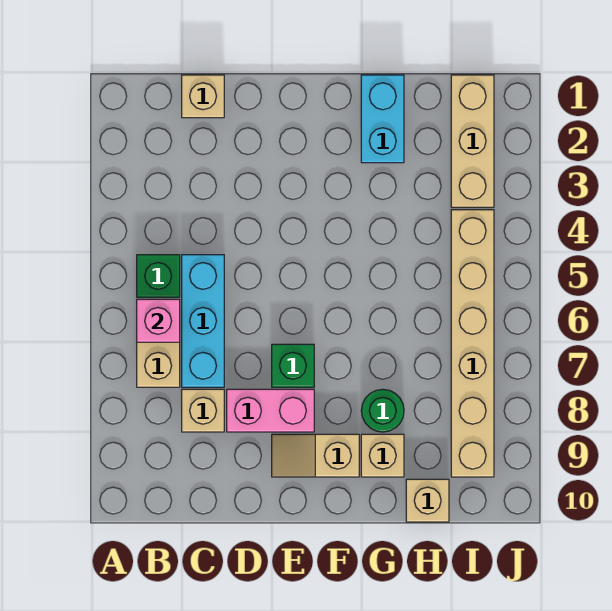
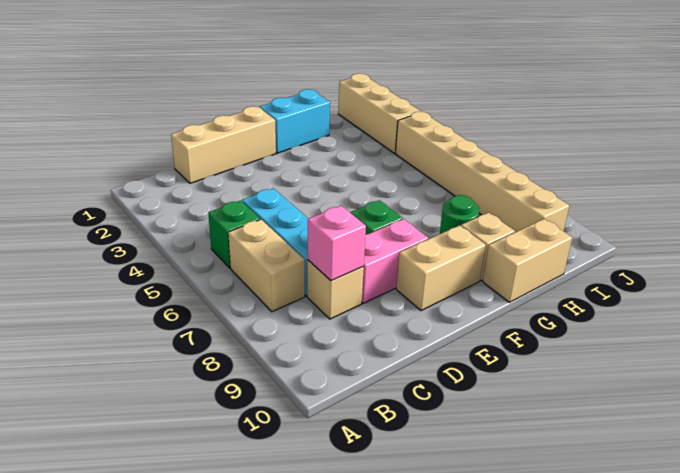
pink 1x1 brick [137,299,180,342] -> pink 1x1 brick moved to [308,206,366,281]
tan 1x1 brick [182,75,224,118] -> tan 1x3 brick [171,106,276,183]
tan 1x2 slope [272,434,359,477] -> tan 1x2 brick [396,225,486,311]
cyan 1x2 brick [361,75,404,163] -> cyan 1x2 brick turned to [260,89,330,153]
tan 1x1 brick [406,479,449,522] -> tan 1x2 brick [483,219,572,302]

